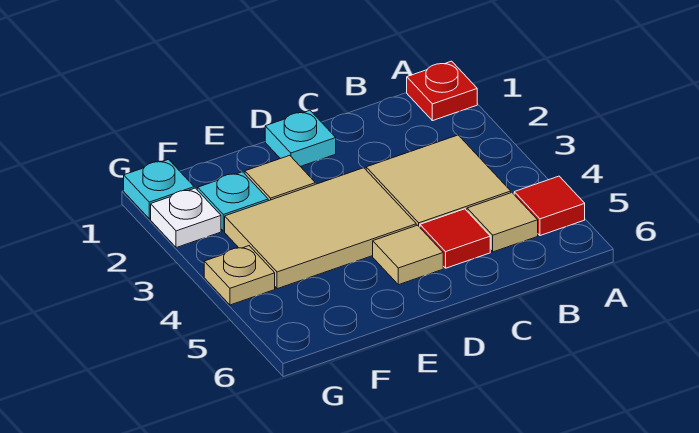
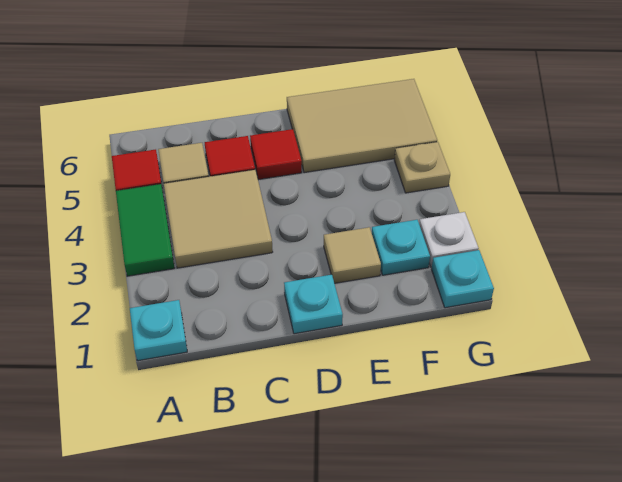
red 1x1 plate [407,61,477,121] -> cyan 1x1 plate [130,300,187,361]
none -> green 1x2 tile [116,184,174,276]
tan 2x3 tile [225,168,416,289] -> tan 2x3 tile moved to [287,79,437,173]
tan 1x1 tile [373,225,443,285] -> red 1x1 tile [250,129,302,180]

